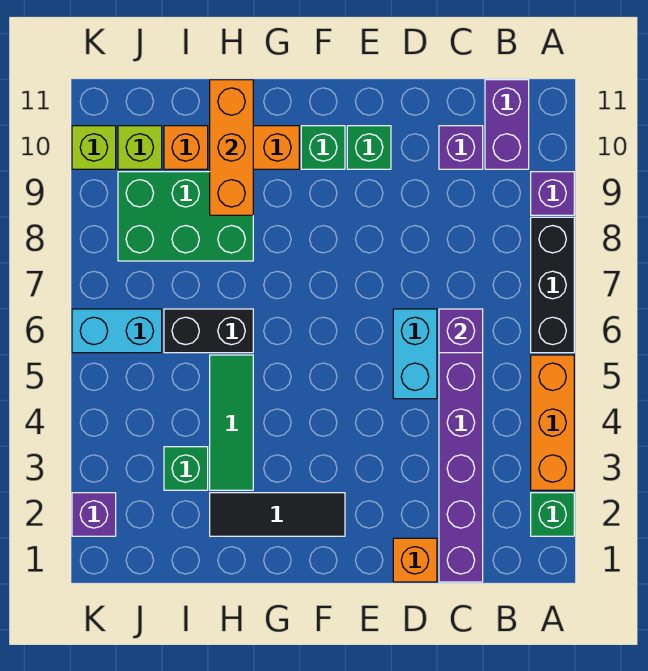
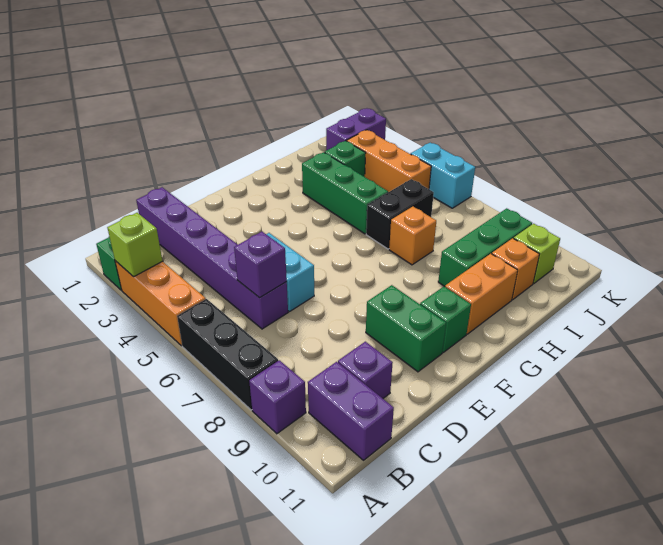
orange 1x1 brick [393,538,437,582] -> orange 1x1 brick moved to [389,207,436,265]
green 1x1 brick [347,126,391,169] -> green 1x2 brick [366,285,446,372]
black 1x3 tile [210,493,345,536] -> none
green 1x3 tile [210,355,253,490] -> green 1x3 brick [302,152,388,234]
green 2x3 brick [118,172,253,261] -> green 1x3 brick [438,208,532,287]
orange 1x3 brick [210,80,253,215] -> orange 1x3 brick moved to [347,130,431,192]
cyan 1x2 brick [72,309,162,353] -> cyan 1x2 brick turned to [411,143,475,208]
purple 1x1 brick [72,493,116,536] -> purple 1x2 brick [326,109,386,150]
lime 1x1 brick [72,126,116,169] -> lime 1x1 brick moved to [107,213,162,277]

